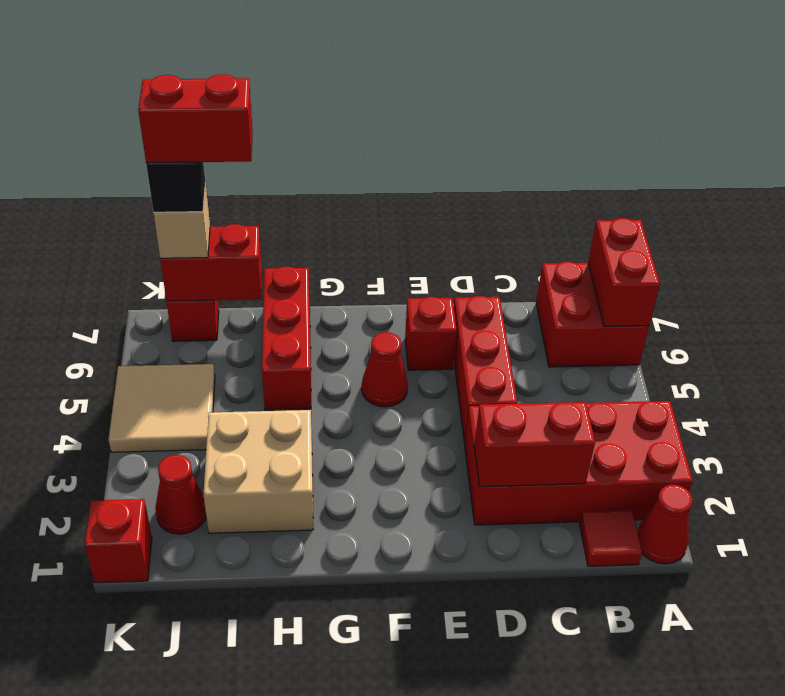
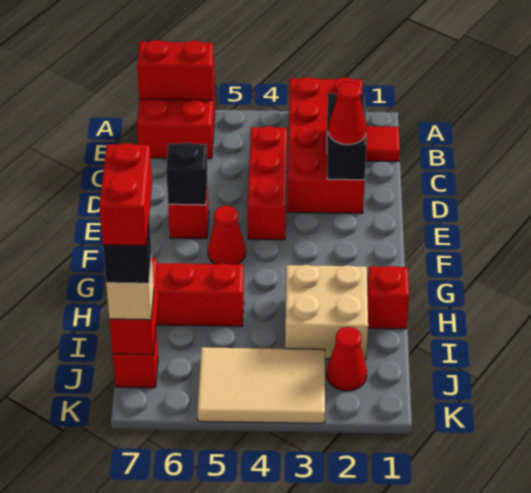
red 1x1 cone [637,485,692,564] -> red 1x1 cone moved to [328,82,366,145]
red 1x2 brick [474,402,595,487] -> black 1x2 brick [327,94,366,180]
red 1x3 brick [454,296,517,443] -> red 1x3 brick turned to [248,126,287,240]
none -> black 1x1 brick [166,143,208,205]
tan 2x2 tile [108,364,215,452] -> tan 2x3 tile [198,347,325,423]
red 1x1 brick [85,499,152,583] -> red 1x1 brick moved to [367,266,409,329]

